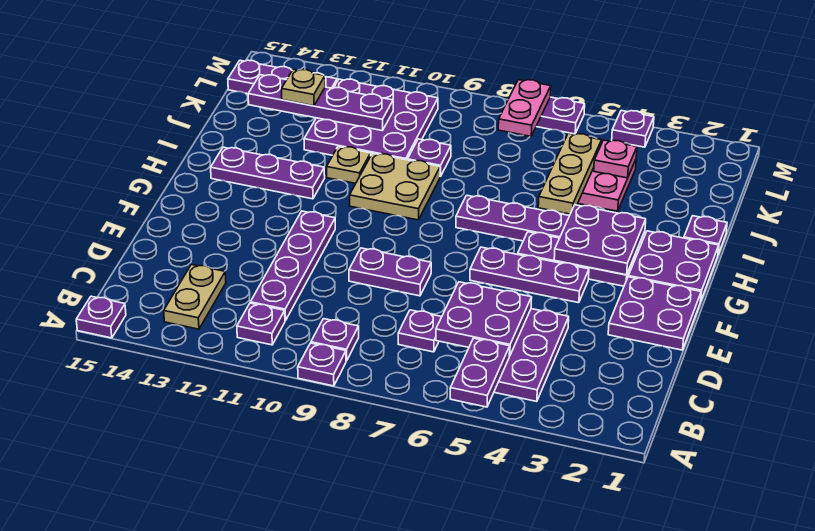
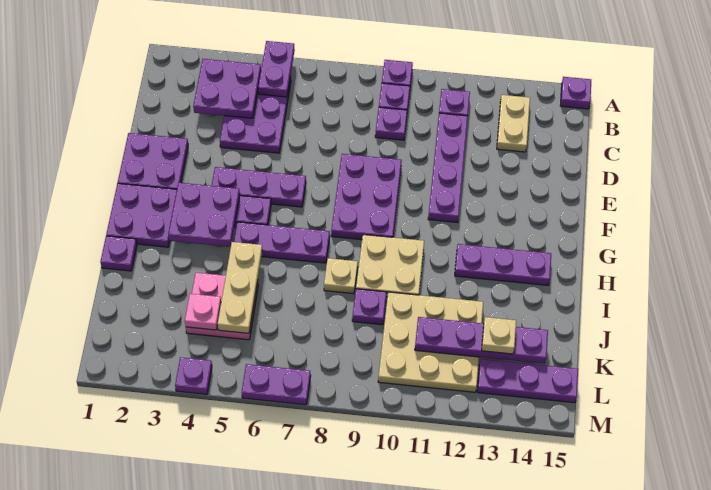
purple 2x2 plate [436,282,532,356] -> purple 2x2 plate moved to [193,59,261,118]
purple 1x1 plate [398,310,441,352] -> purple 1x1 plate moved to [375,107,407,140]
purple 1x2 plate [349,248,431,296] -> purple 2x3 plate [331,154,402,240]
tan 1x1 plate [327,147,371,183] -> tan 1x1 plate moved to [324,258,358,294]
purple 3x3 plate [304,79,438,160] -> tan 3x3 plate [378,292,483,392]
pink 1x2 plate [498,80,551,136] -> none

